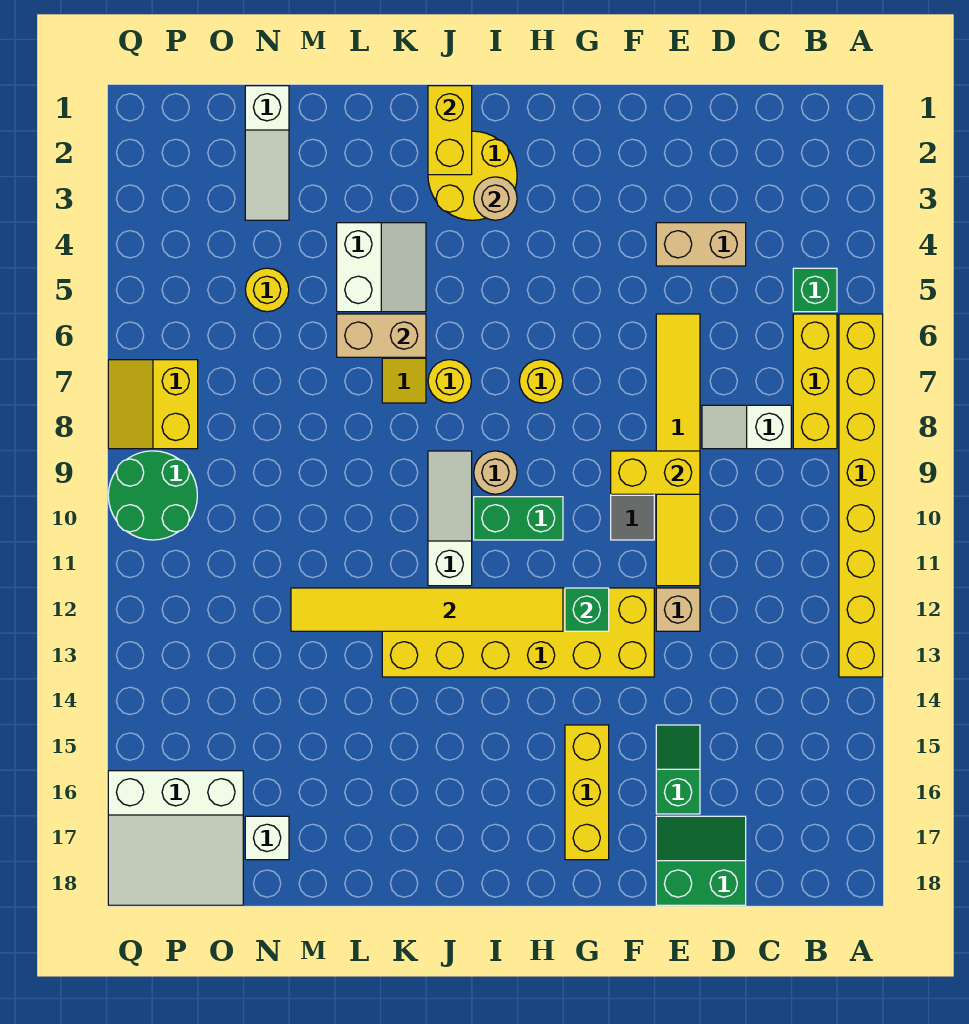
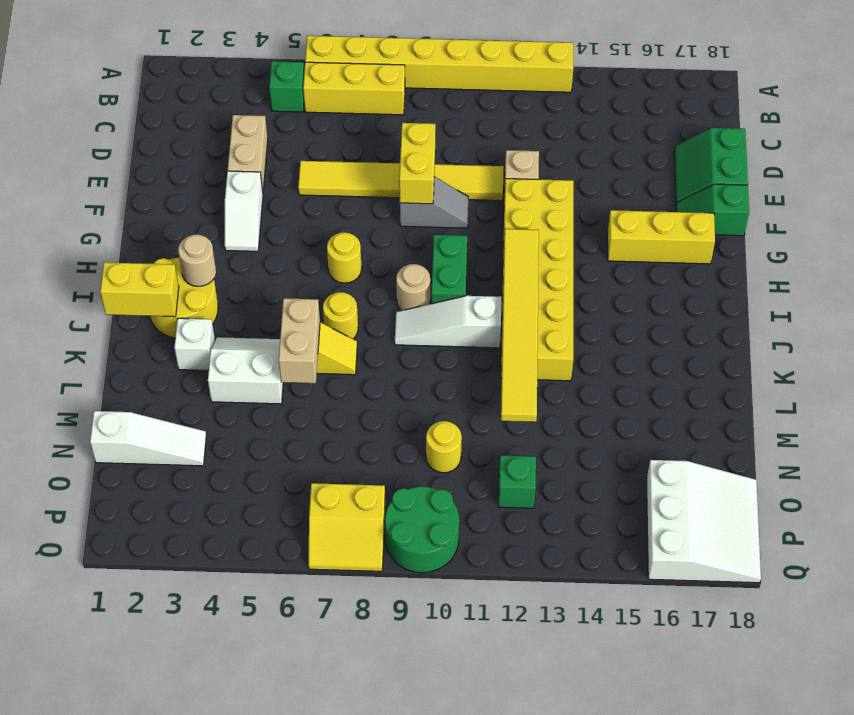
white 1x2 slope [702,405,791,449] -> white 1x2 slope moved to [225,171,263,251]
green 1x2 slope [656,725,700,814] -> green 1x2 slope moved to [676,184,749,236]
green 1x1 brick [565,588,609,631] -> green 1x1 brick moved to [499,455,536,508]
yellow 1x1 round brick [245,268,289,312] -> yellow 1x1 round brick moved to [426,421,462,473]
white 1x1 brick [245,816,289,860] -> white 1x1 brick moved to [174,318,215,370]

